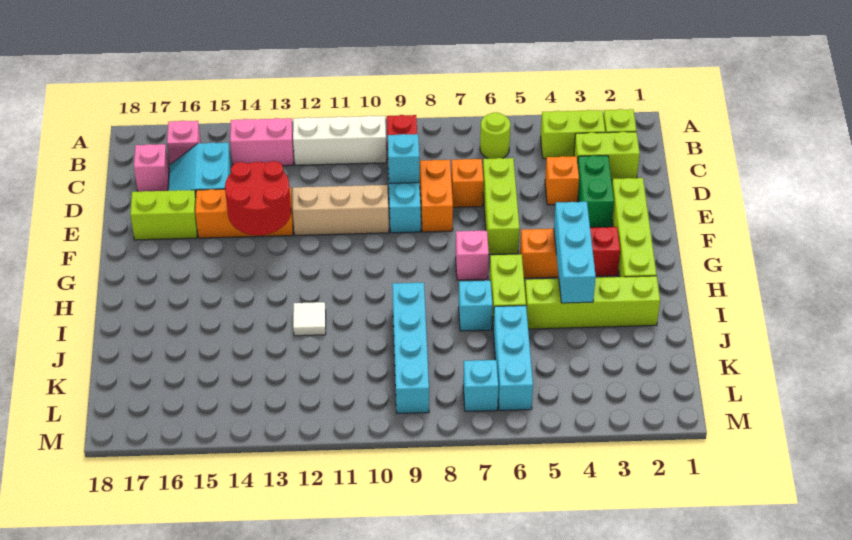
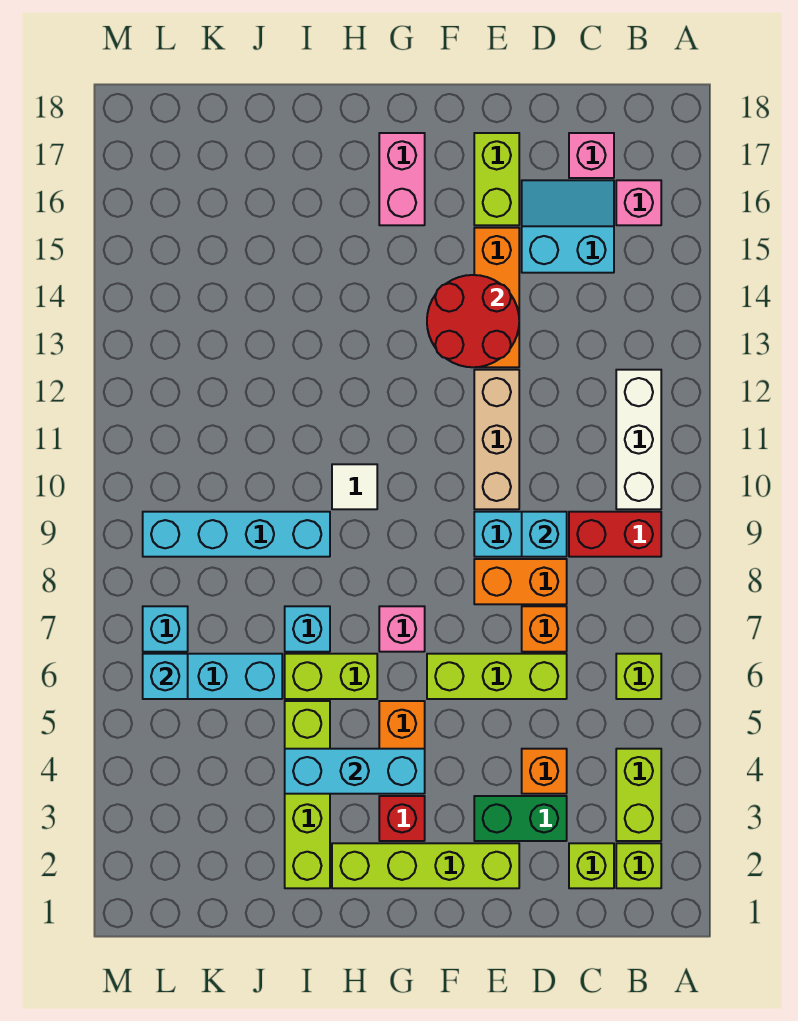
lime 1x1 round brick [480,112,510,159] -> lime 1x1 brick [616,654,661,699]
pink 1x2 brick [230,118,294,166] -> pink 1x2 brick moved to [379,133,425,225]
lime 1x2 brick [574,132,640,180] -> lime 1x1 brick [569,843,614,888]
white 1x1 tile [293,302,326,336] -> white 1x1 tile moved to [332,464,377,509]
none -> cyan 1x1 brick [143,654,188,699]

